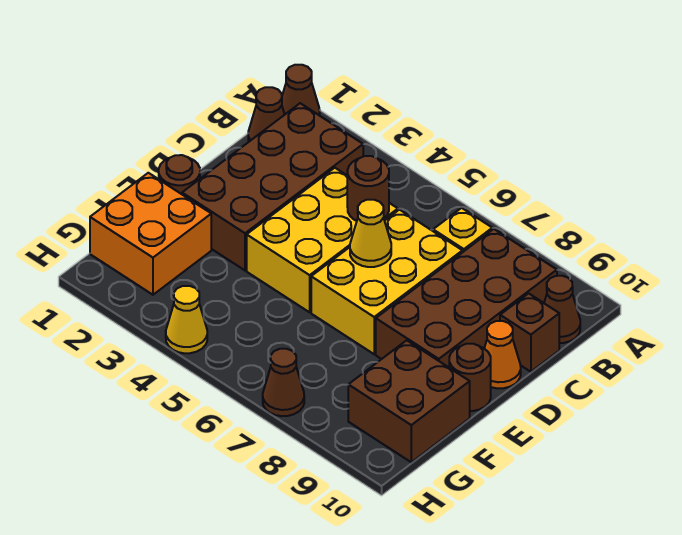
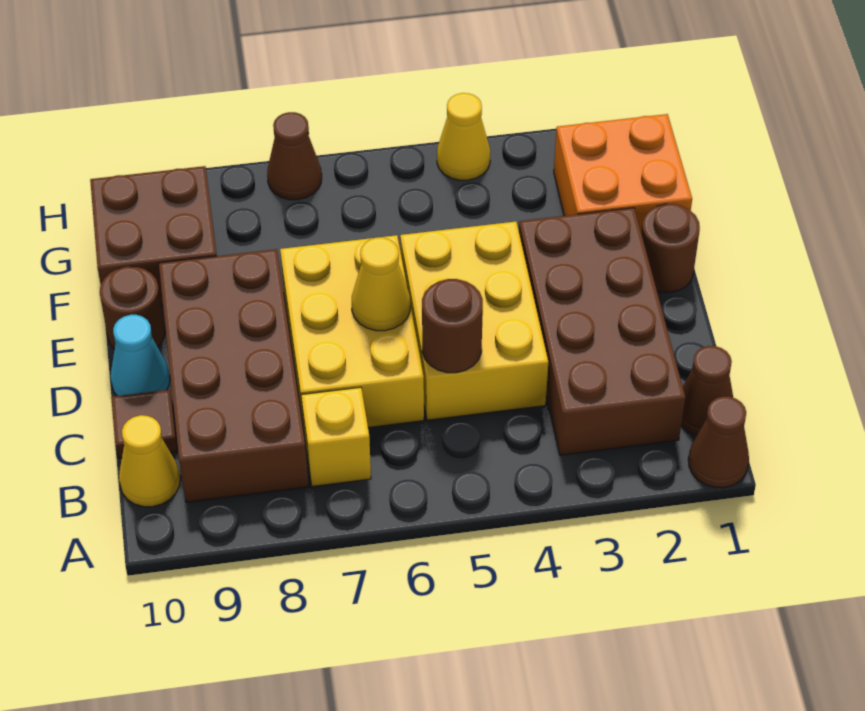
brown 1x1 cone [544,276,580,343] -> yellow 1x1 cone [119,415,180,507]
brown 1x1 brick [500,293,559,372] -> brown 1x1 tile [111,390,177,458]
orange 1x1 cone [484,321,521,388] -> cyan 1x1 cone [110,315,170,396]

